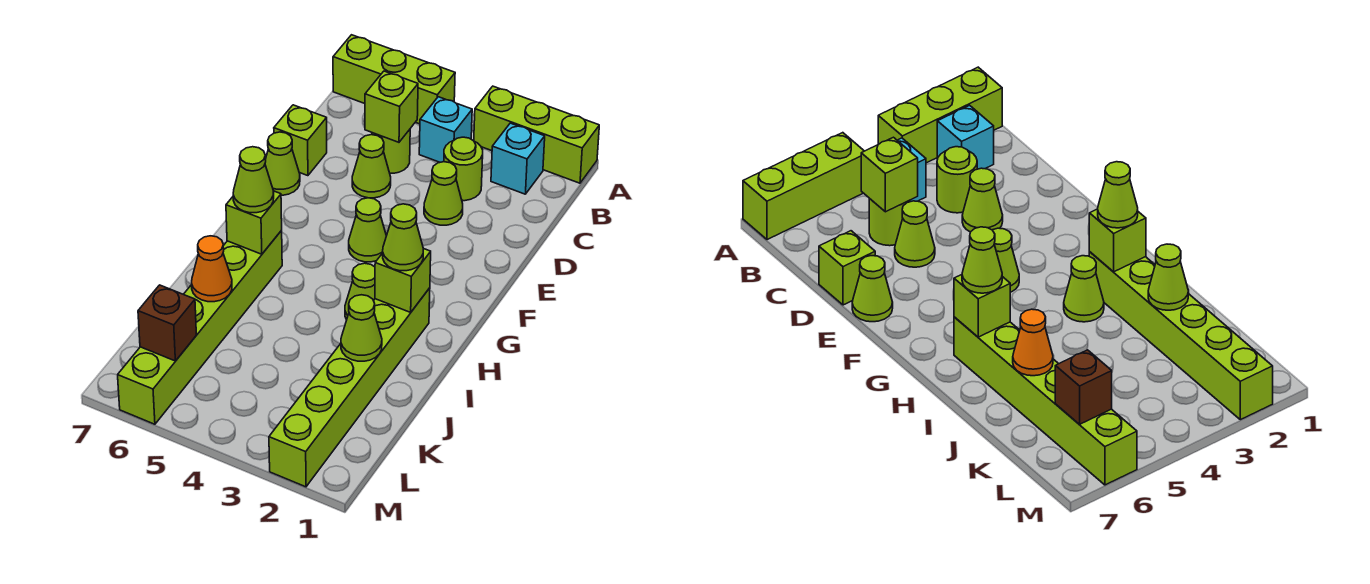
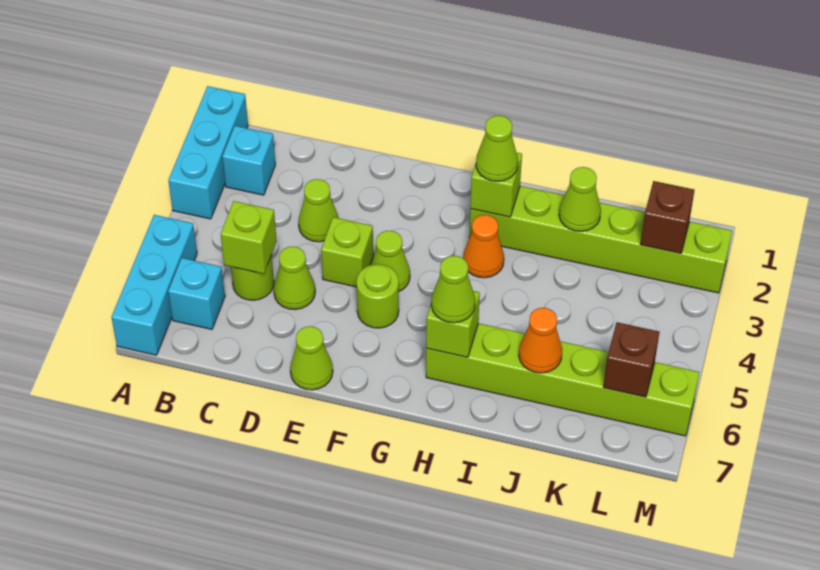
lime 1x3 brick [474,86,599,183] -> cyan 1x3 brick [168,86,248,219]
lime 1x3 brick [333,35,455,124] -> cyan 1x3 brick [111,215,197,355]
cyan 1x1 brick [419,97,472,162] -> cyan 1x1 brick moved to [168,258,225,329]
lime 1x1 round brick [444,137,483,201] -> lime 1x1 round brick moved to [356,264,399,328]
lime 1x1 brick [274,105,327,176] -> lime 1x1 brick moved to [321,217,373,287]
lime 1x1 cone [345,263,375,320] -> orange 1x1 cone [463,215,504,278]
none -> brown 1x1 brick [640,181,694,253]

